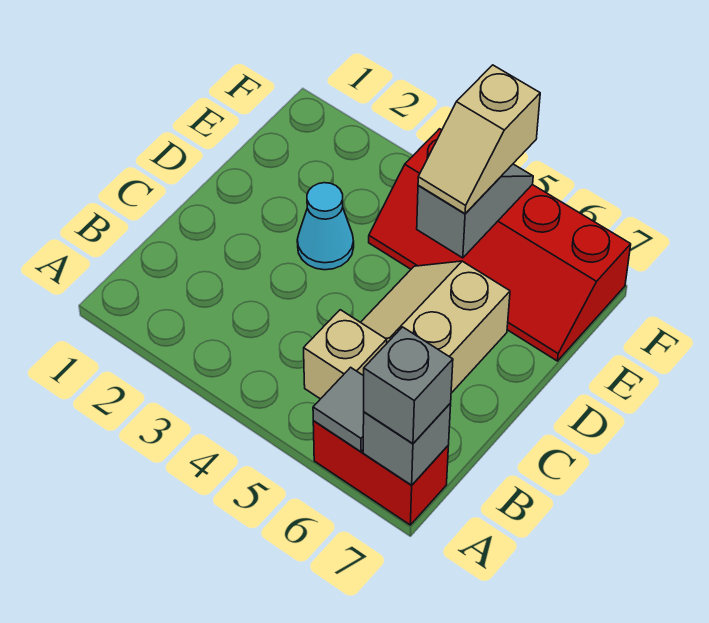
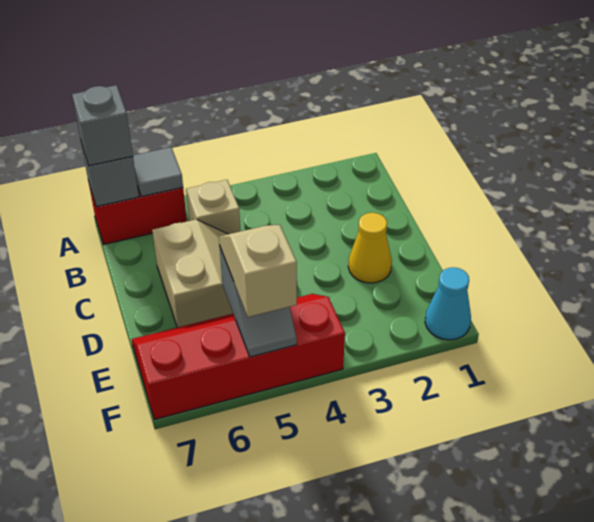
none -> yellow 1x1 cone [348,213,392,283]
cyan 1x1 cone [297,183,354,270] -> cyan 1x1 cone moved to [425,267,471,340]

